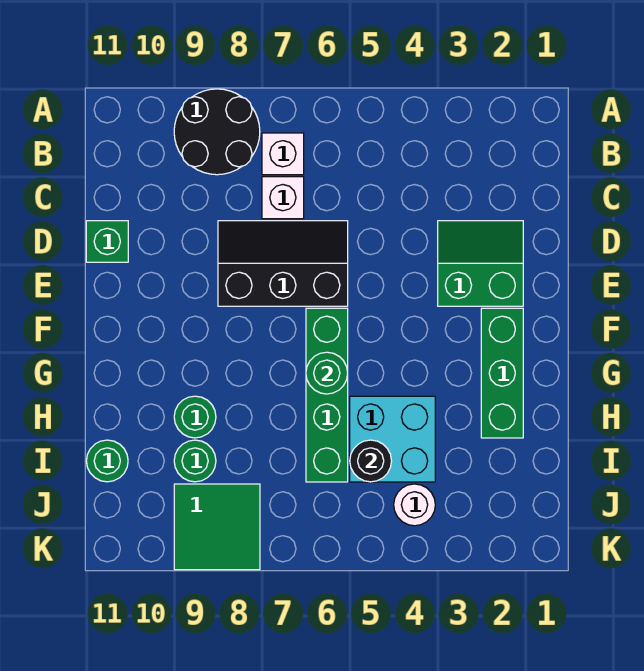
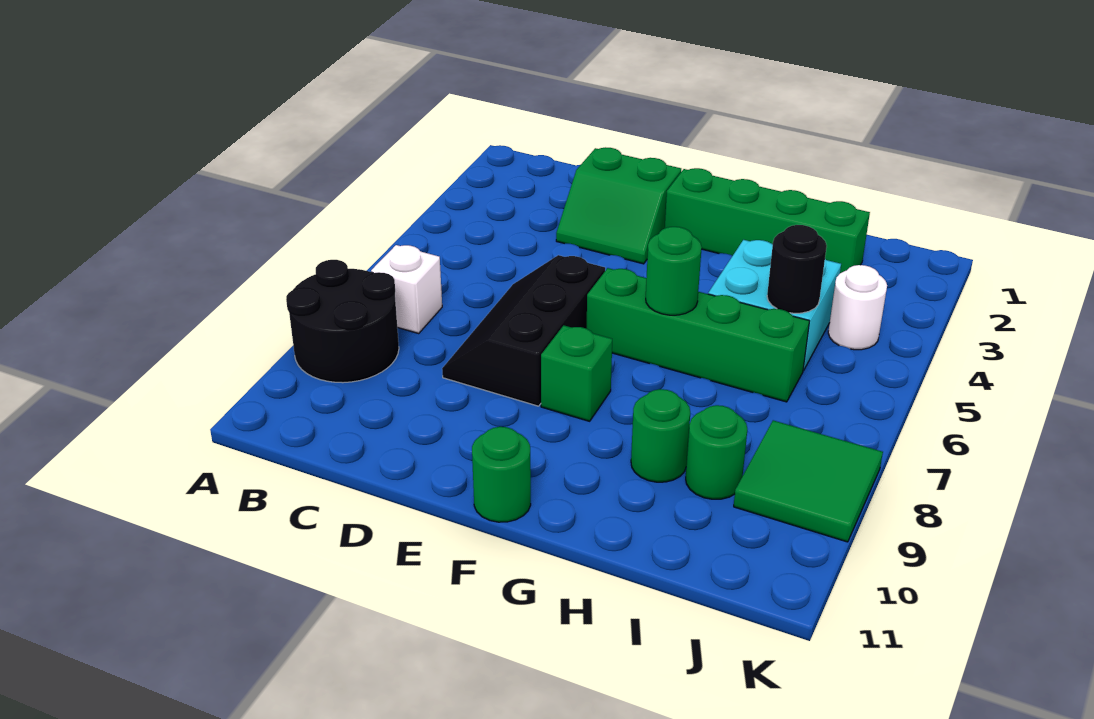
white 1x1 brick [262,177,304,219] -> none
green 2x2 slope [438,221,523,306] -> green 2x2 slope turned to [556,147,681,264]
green 1x1 brick [86,221,128,262] -> green 1x1 brick moved to [541,325,612,421]
green 1x3 brick [481,308,523,438] -> green 1x4 brick [665,168,870,273]
green 1x1 round brick [86,440,128,482] -> green 1x1 round brick moved to [472,427,531,522]

